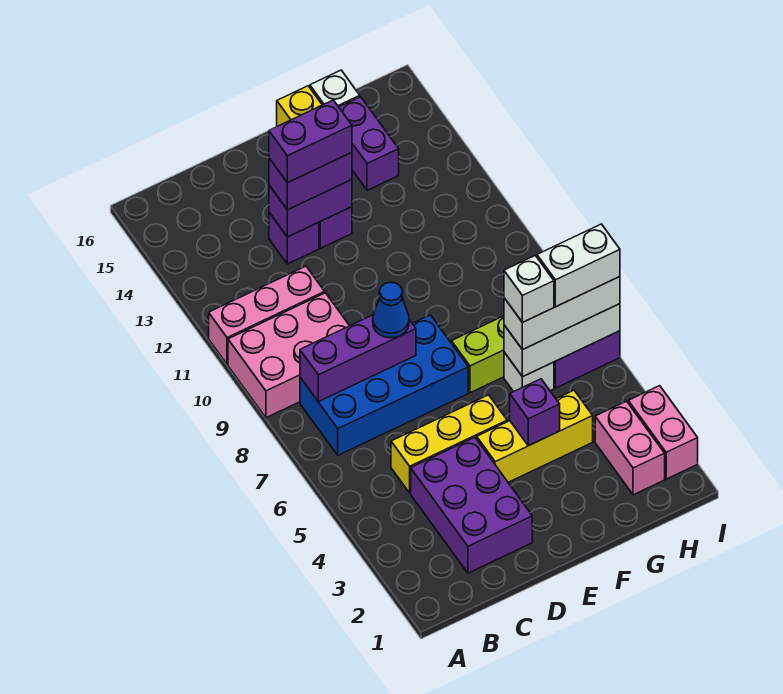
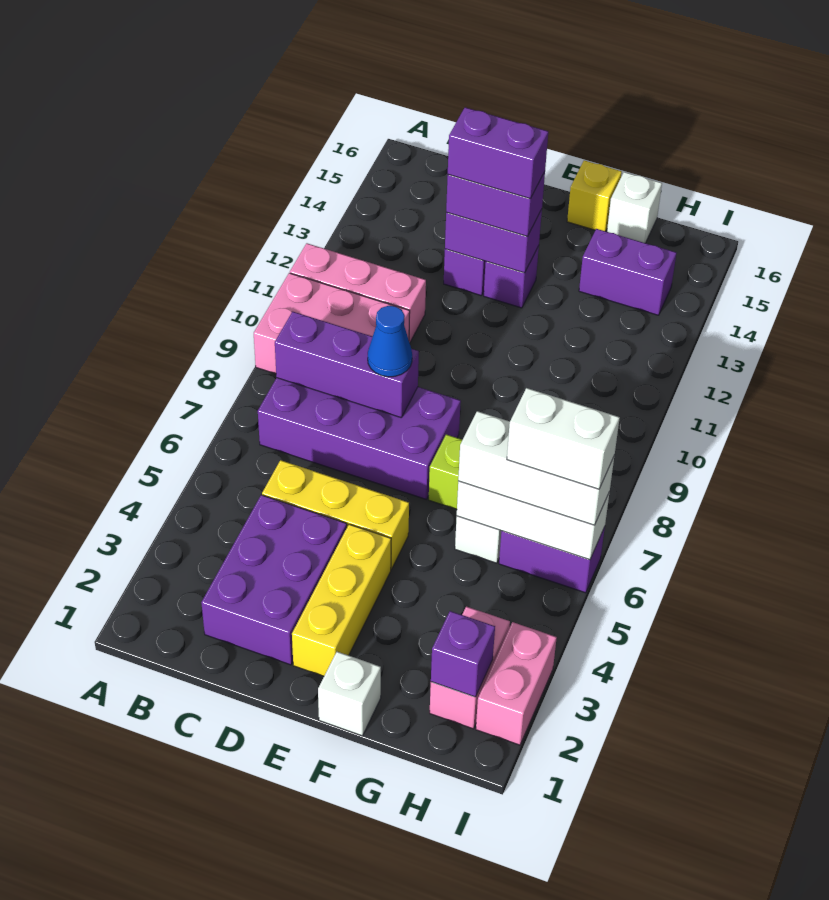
blue 2x4 brick [300,315,468,455] -> purple 2x4 brick [258,378,461,499]
yellow 1x3 brick [477,390,593,482] -> yellow 1x3 brick turned to [292,524,391,676]
purple 1x1 brick [510,379,560,446] -> purple 1x1 brick moved to [431,611,495,697]
white 1x1 brick [504,256,554,322] -> white 1x1 brick moved to [318,652,381,736]
purple 1x2 brick [339,97,399,190] -> purple 1x2 brick turned to [579,229,676,315]

